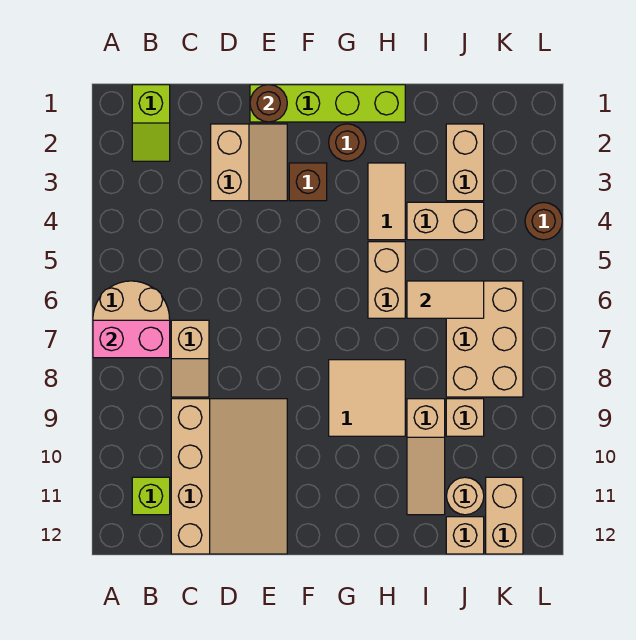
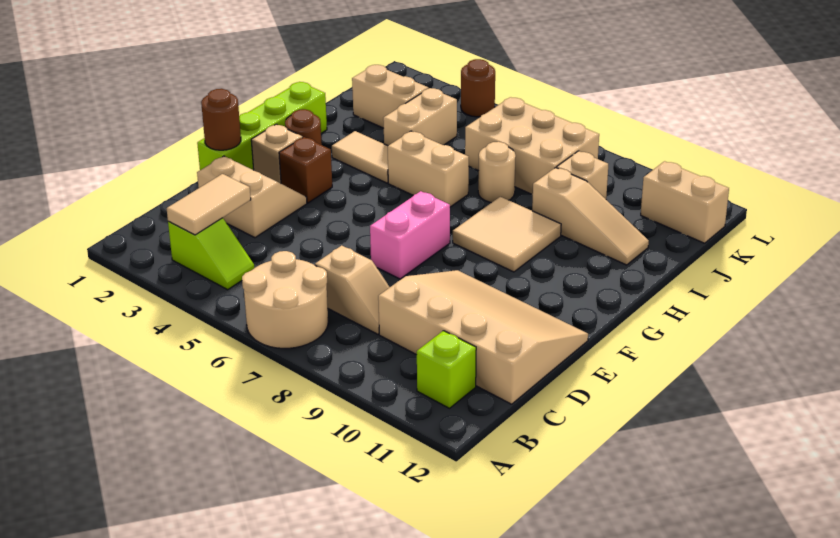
pink 1x2 brick [93,320,170,358] -> pink 1x2 brick moved to [370,191,450,279]
lime 1x2 slope [132,85,170,161] -> lime 1x2 slope moved to [168,218,254,290]
tan 1x2 tile [407,281,484,318] -> tan 1x2 tile moved to [167,174,251,235]
tan 1x1 round brick [447,477,484,515] -> tan 1x1 round brick moved to [478,142,516,203]
tan 1x1 brick [446,517,484,554] -> tan 1x1 brick moved to [251,124,303,183]

